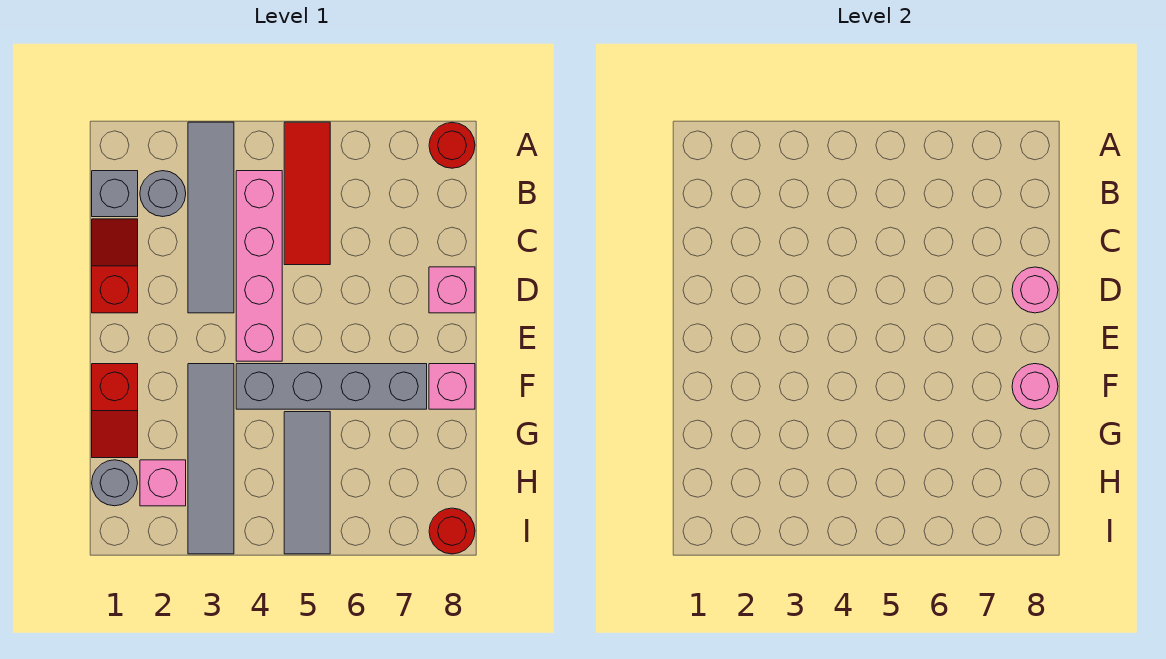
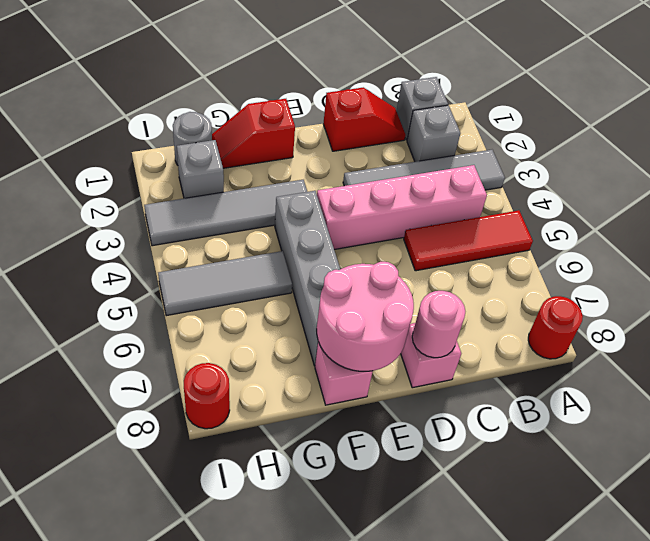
grey 1x1 round brick [140,171,186,217] -> grey 1x1 brick [407,105,460,162]
pink 1x1 round brick [1012,364,1058,409] -> pink 2x2 round brick [317,262,414,371]
pink 1x1 brick [140,460,186,506] -> grey 1x1 brick [177,140,224,198]

